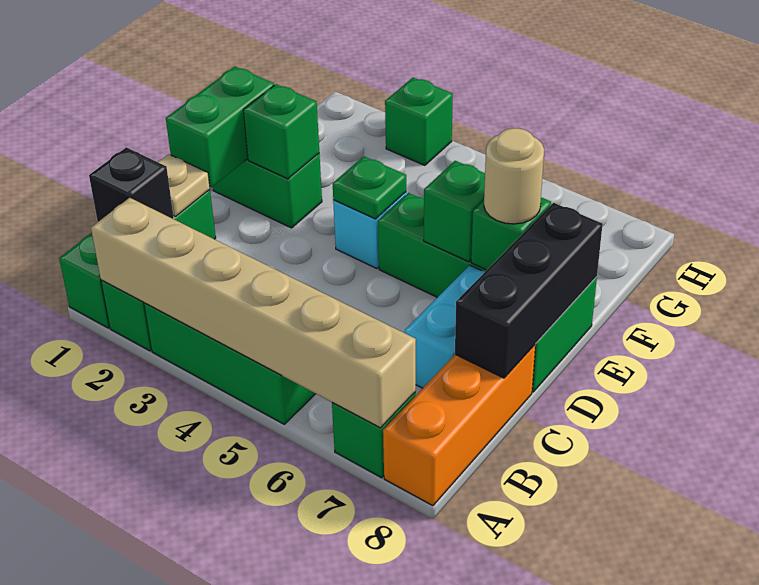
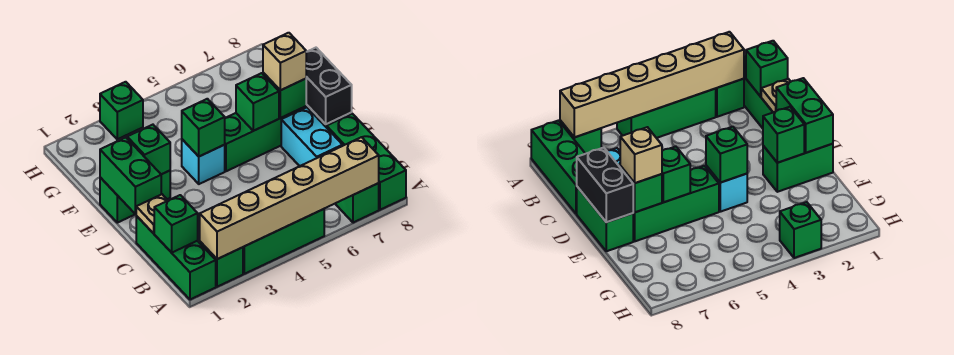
orange 1x3 brick [383,345,535,506] -> green 1x3 brick [327,114,406,210]
black 1x1 brick [89,147,174,222] -> green 1x1 brick [154,195,198,253]
black 1x3 brick [455,203,603,378] -> black 1x2 brick [306,48,352,124]
green 1x1 plate [333,156,406,219] -> green 1x1 brick [182,99,225,156]
tan 1x1 round brick [484,128,544,224] -> tan 1x1 brick [263,33,306,90]

